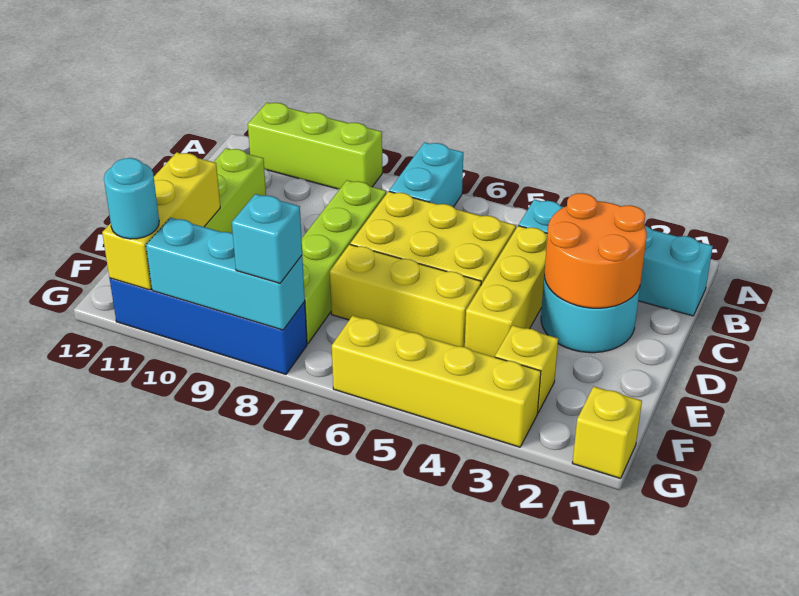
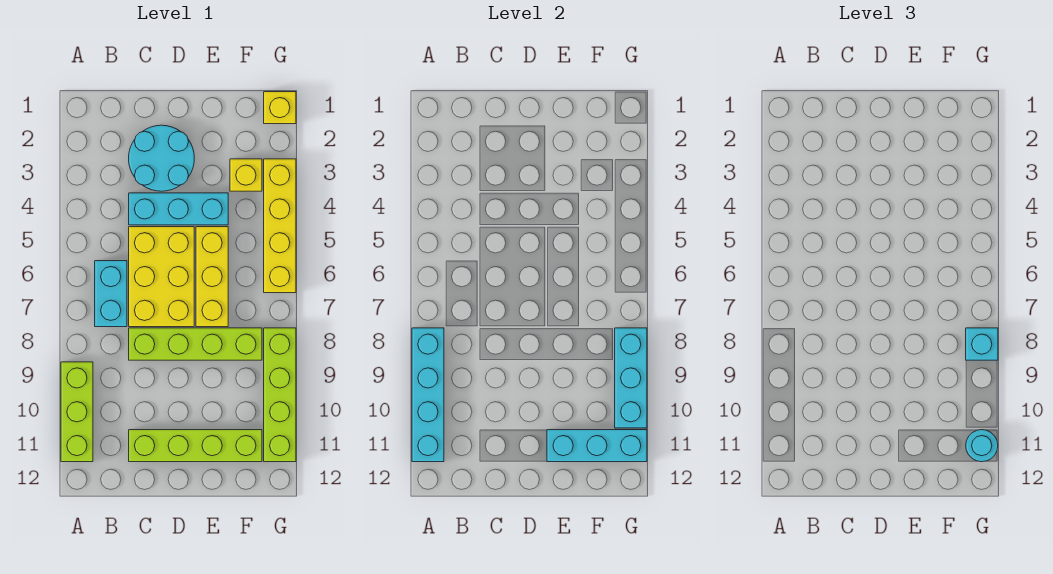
cyan 1x2 brick [389,142,463,207] -> cyan 1x2 brick turned to [95,261,127,327]
cyan 1x4 brick [519,199,713,316] -> cyan 1x4 brick moved to [412,328,444,462]
orange 2x2 round brick [544,193,647,308] -> none
yellow 1x3 brick [465,226,548,357] -> cyan 1x3 brick [129,193,228,225]
yellow 1x3 brick [102,152,220,290] -> cyan 1x3 brick [547,430,647,462]
blue 1x4 brick [110,278,307,374] -> lime 1x4 brick [264,328,296,462]

